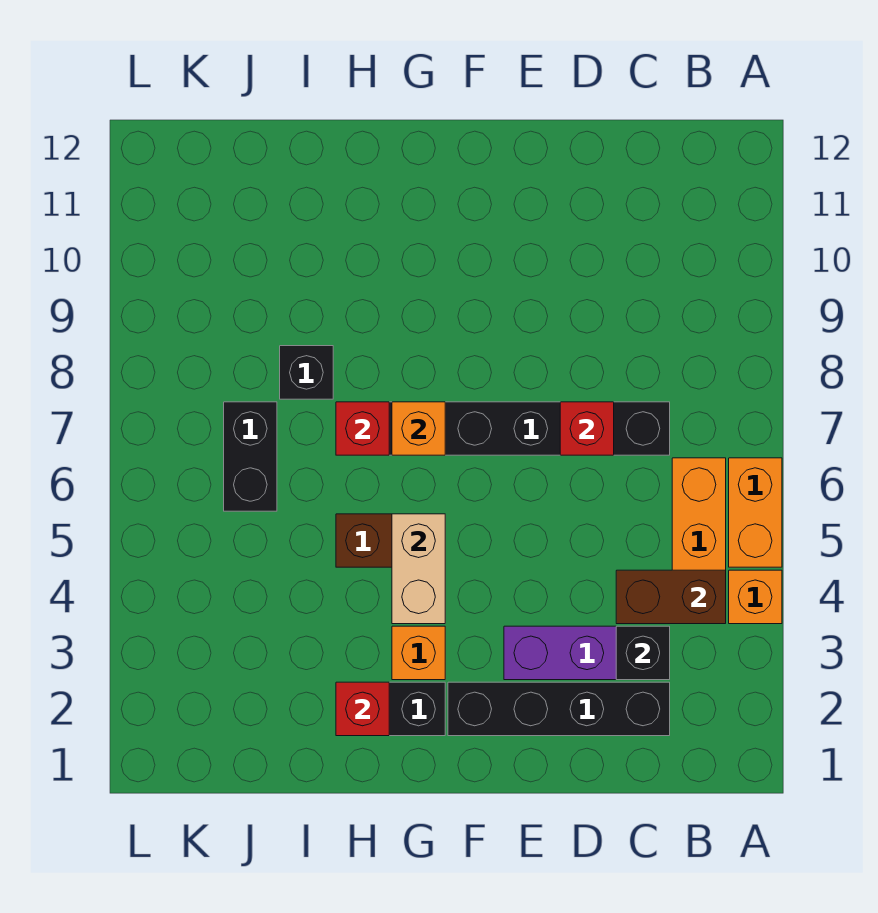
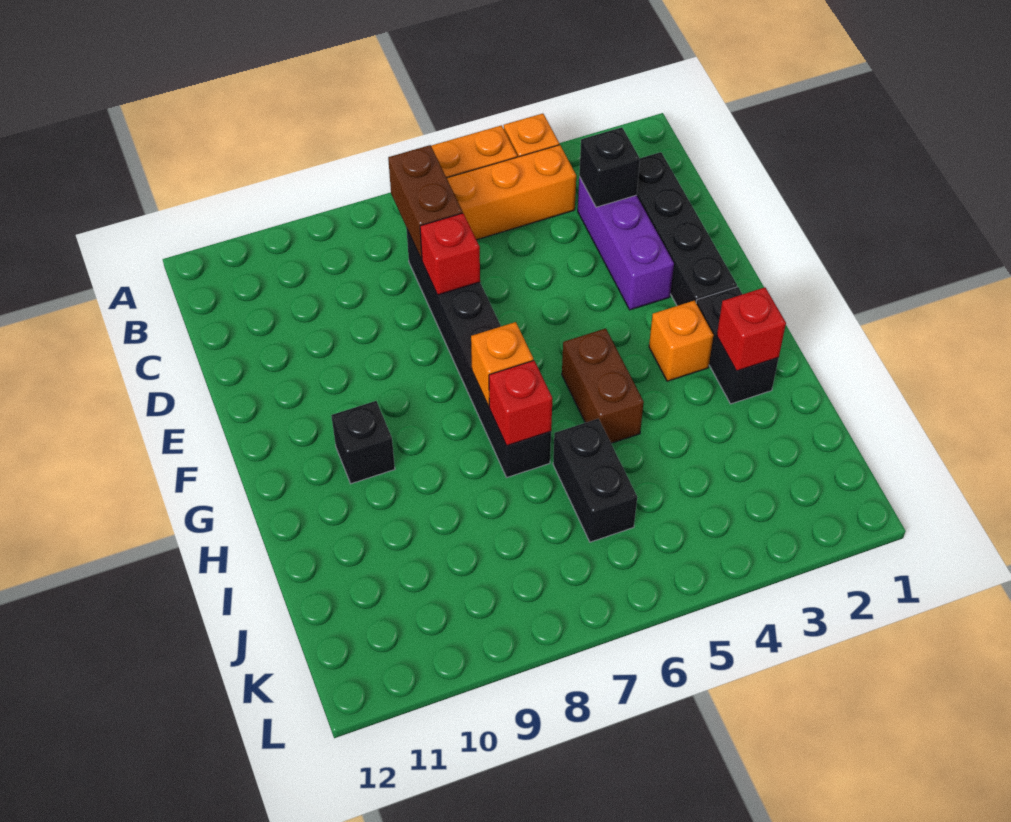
brown 1x2 brick [616,570,726,624] -> brown 1x2 brick moved to [388,145,463,260]
tan 1x2 brick [392,514,445,624] -> none
black 1x1 brick [280,346,333,399] -> black 1x1 brick moved to [331,401,395,484]
black 1x2 brick [224,402,277,511] -> black 1x2 brick turned to [553,419,637,542]

